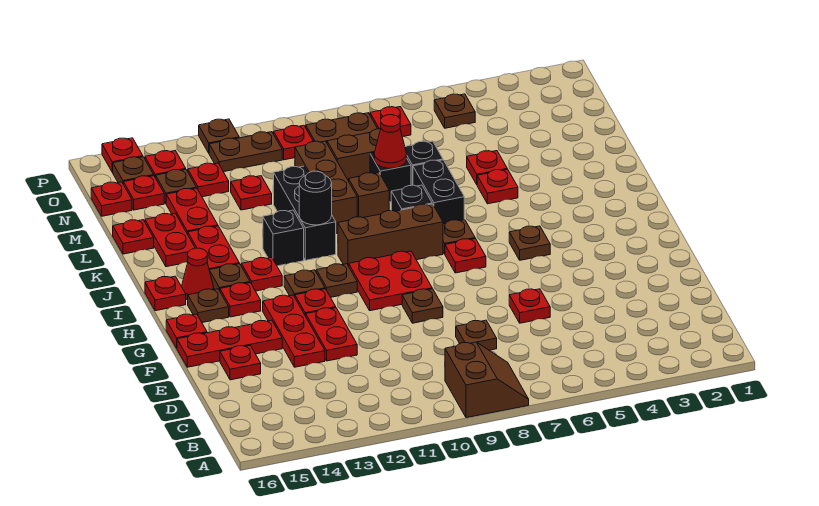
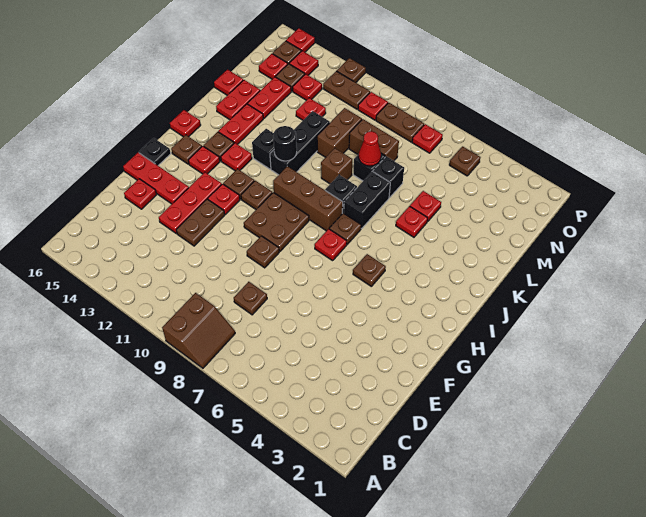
red 1x1 plate [509,289,550,323] -> none
red 1x2 plate [306,308,357,361] -> brown 1x2 plate [176,199,225,246]
red 2x2 plate [349,251,432,311] -> brown 2x2 plate [244,192,309,251]
red 1x1 plate [166,314,207,348] -> black 1x1 plate [139,138,171,165]
red 1x1 cone [182,248,214,300] -> none
brown 1x3 brick [295,141,357,233] -> brown 1x2 brick [317,108,362,157]
red 1x1 plate [91,182,132,216] -> none

